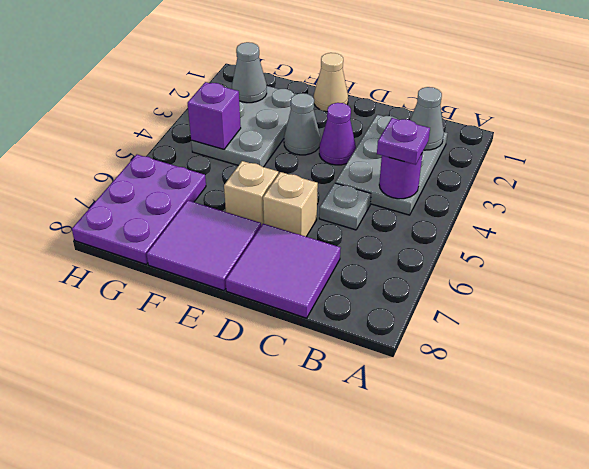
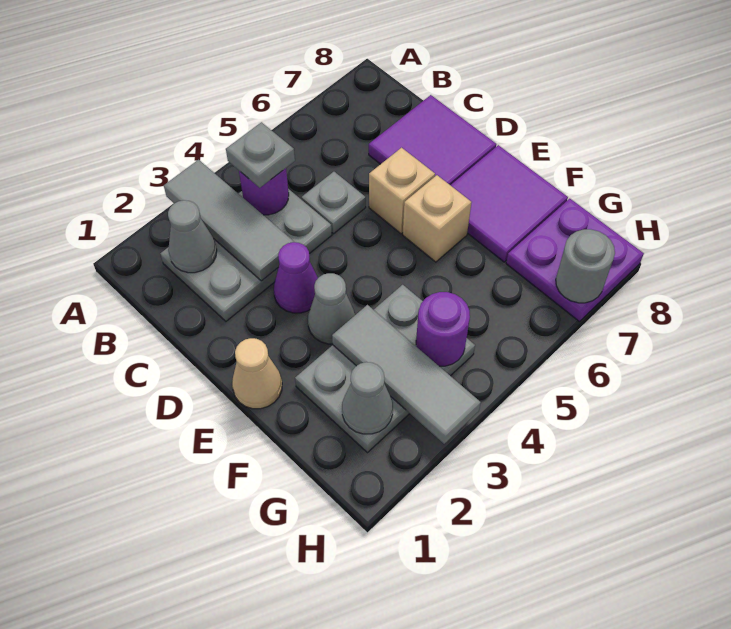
none -> grey 1x3 tile [164,160,294,281]
purple 1x1 plate [377,118,430,165] -> grey 1x1 plate [226,122,295,188]
none -> grey 1x3 tile [332,305,481,444]
purple 1x1 brick [188,82,241,149] -> purple 1x1 round brick [416,292,470,366]
purple 2x3 plate [72,155,206,264] -> purple 2x2 plate [506,199,644,322]
none -> grey 1x1 round brick [556,229,615,303]

